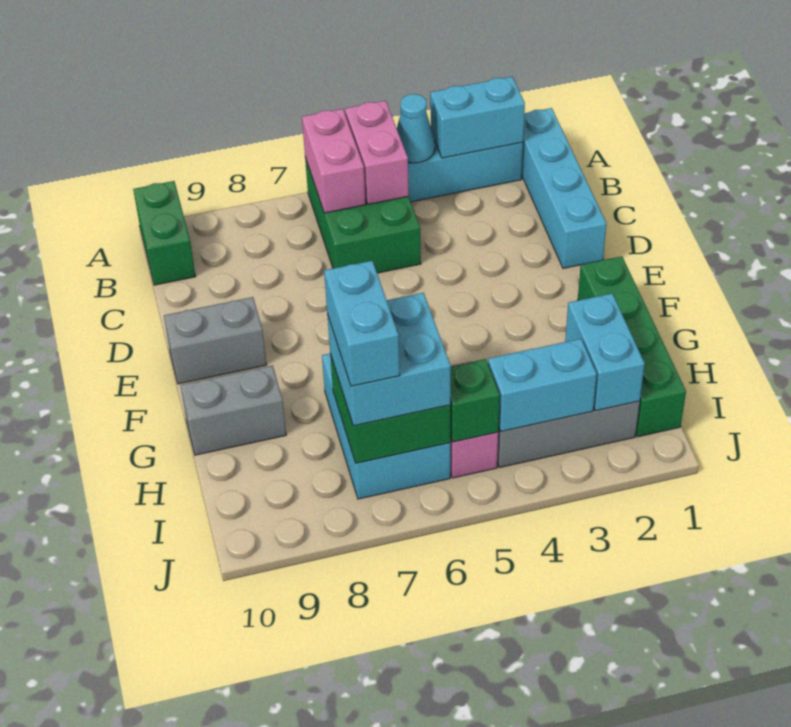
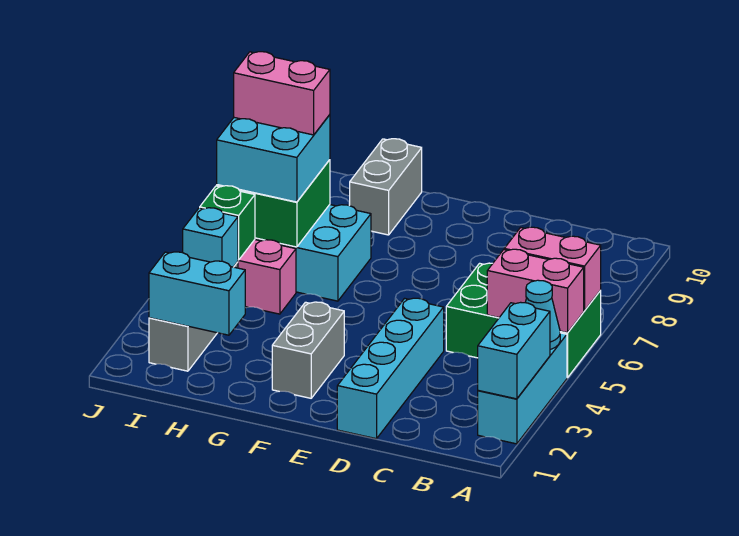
cyan 1x4 brick [522,108,606,268] -> cyan 1x4 brick turned to [337,298,444,439]
green 1x2 brick [133,181,196,285] -> none
grey 1x2 brick [164,297,266,384] -> grey 1x2 brick moved to [272,302,344,398]
green 1x4 brick [578,256,686,437] -> none
cyan 1x2 brick [324,261,400,386] -> pink 1x2 brick [234,52,330,135]
cyan 1x2 brick [488,339,597,431] -> cyan 1x1 brick [183,208,238,267]

